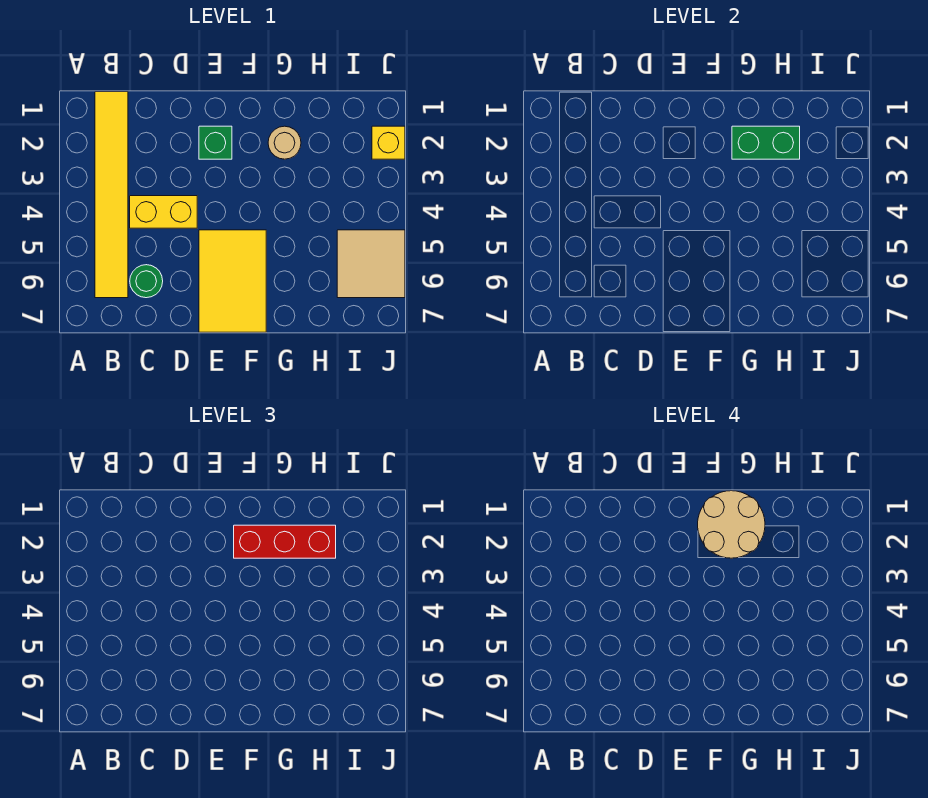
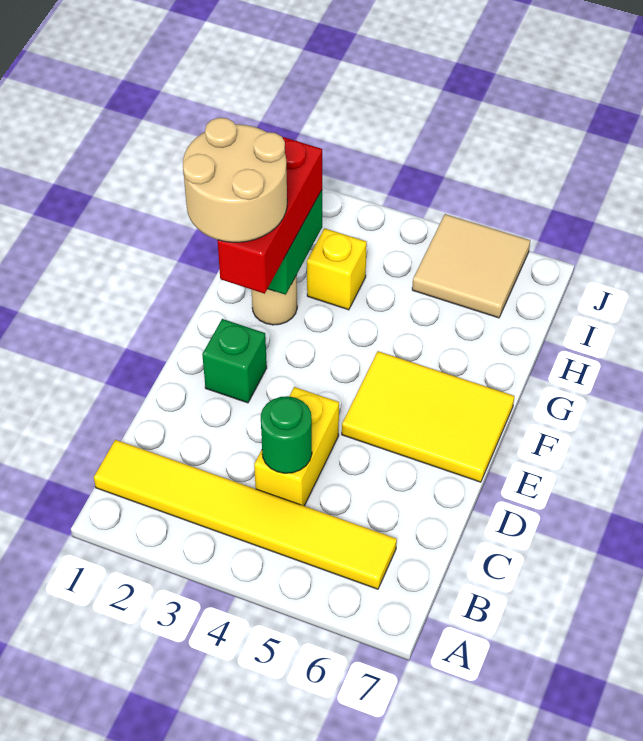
green 1x1 round brick [130,265,163,298] -> green 1x1 round brick moved to [261,396,312,473]
yellow 1x1 brick [372,126,405,159] -> yellow 1x1 brick moved to [307,228,367,310]

